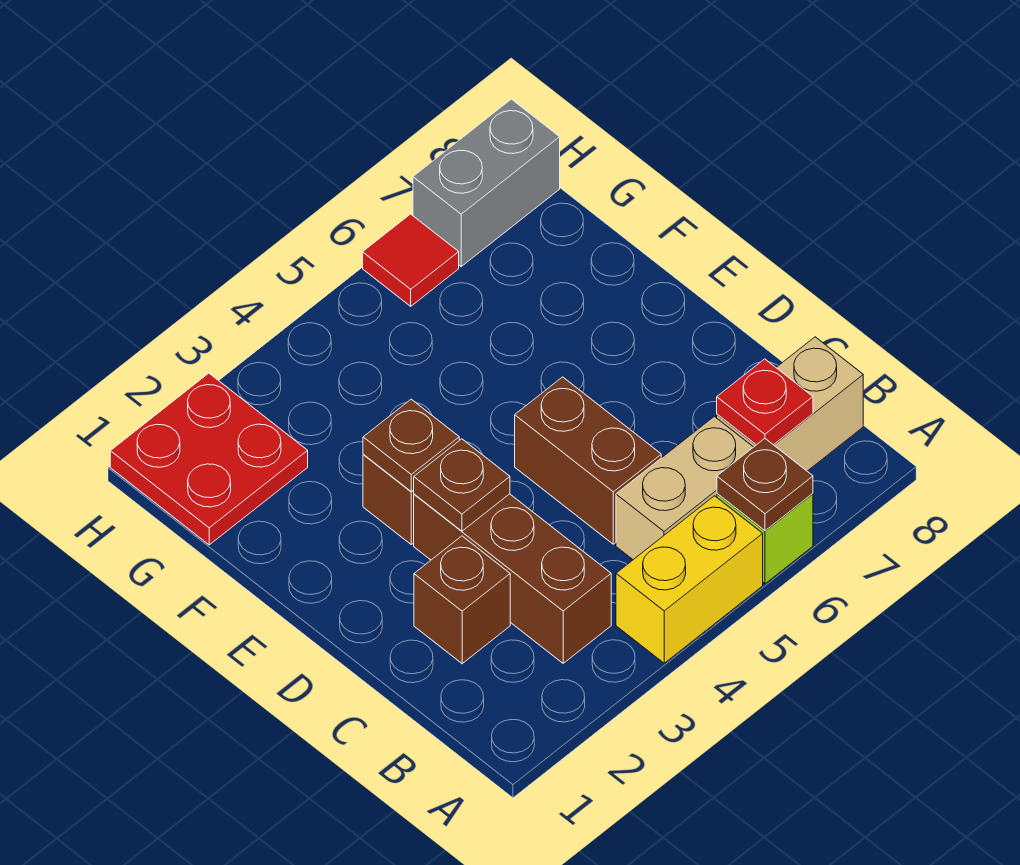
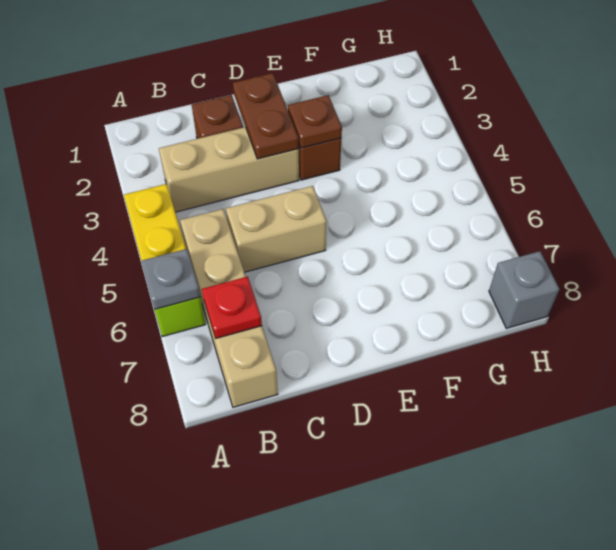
brown 1x1 plate [717,439,813,531] -> grey 1x1 plate [141,249,200,309]
brown 1x3 brick [414,494,611,663] -> tan 1x3 brick [159,127,299,212]
brown 1x2 brick [515,377,661,544] -> tan 1x2 brick [226,186,327,272]
brown 1x1 plate [414,439,510,531] -> brown 1x2 plate [233,73,299,159]
red 2x2 plate [110,373,308,545] -> none
red 1x1 tile [363,214,459,306] -> none
grey 1x2 brick [413,99,560,267] -> grey 1x1 brick [489,251,560,328]

